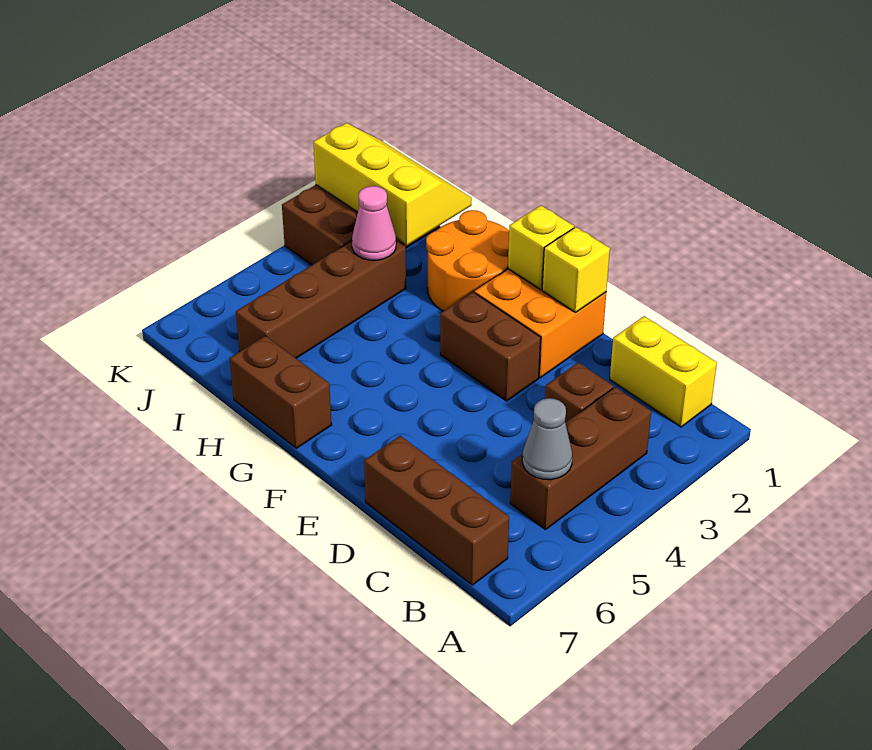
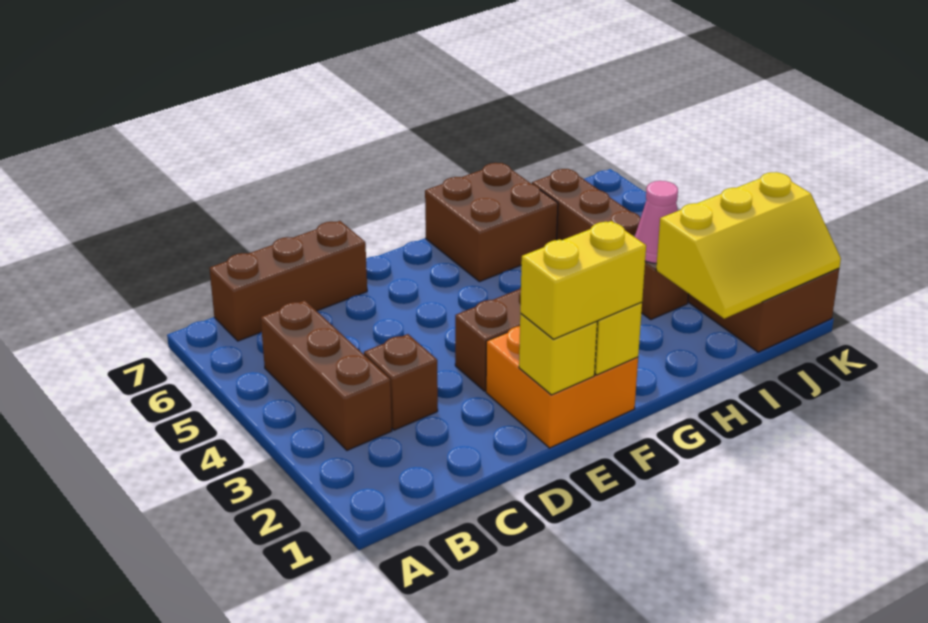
yellow 1x2 brick [610,316,717,427] -> yellow 1x2 brick moved to [520,221,646,339]
grey 1x1 cone [522,398,572,480] -> none
orange 2x2 round brick [426,210,509,311] -> none
brown 1x2 brick [230,336,332,448] -> brown 2x2 brick [425,163,558,282]

